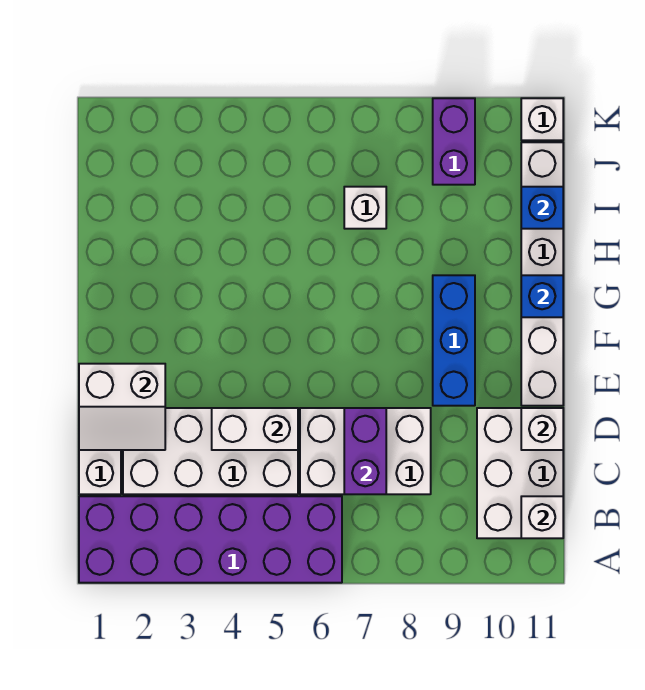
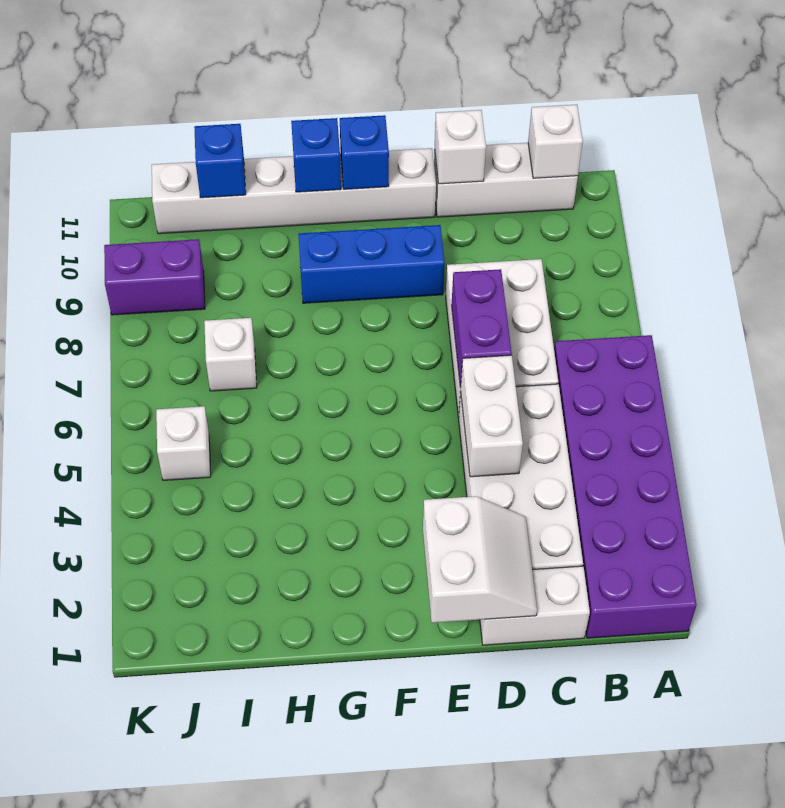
white 2x3 brick [477,408,563,538] -> white 1x3 brick [434,143,578,217]
purple 1x2 brick [344,408,386,494] -> purple 1x2 brick turned to [451,269,512,387]
none -> blue 1x1 brick [340,115,389,189]
white 1x1 brick [521,98,563,140] -> white 1x1 brick moved to [156,406,211,480]

